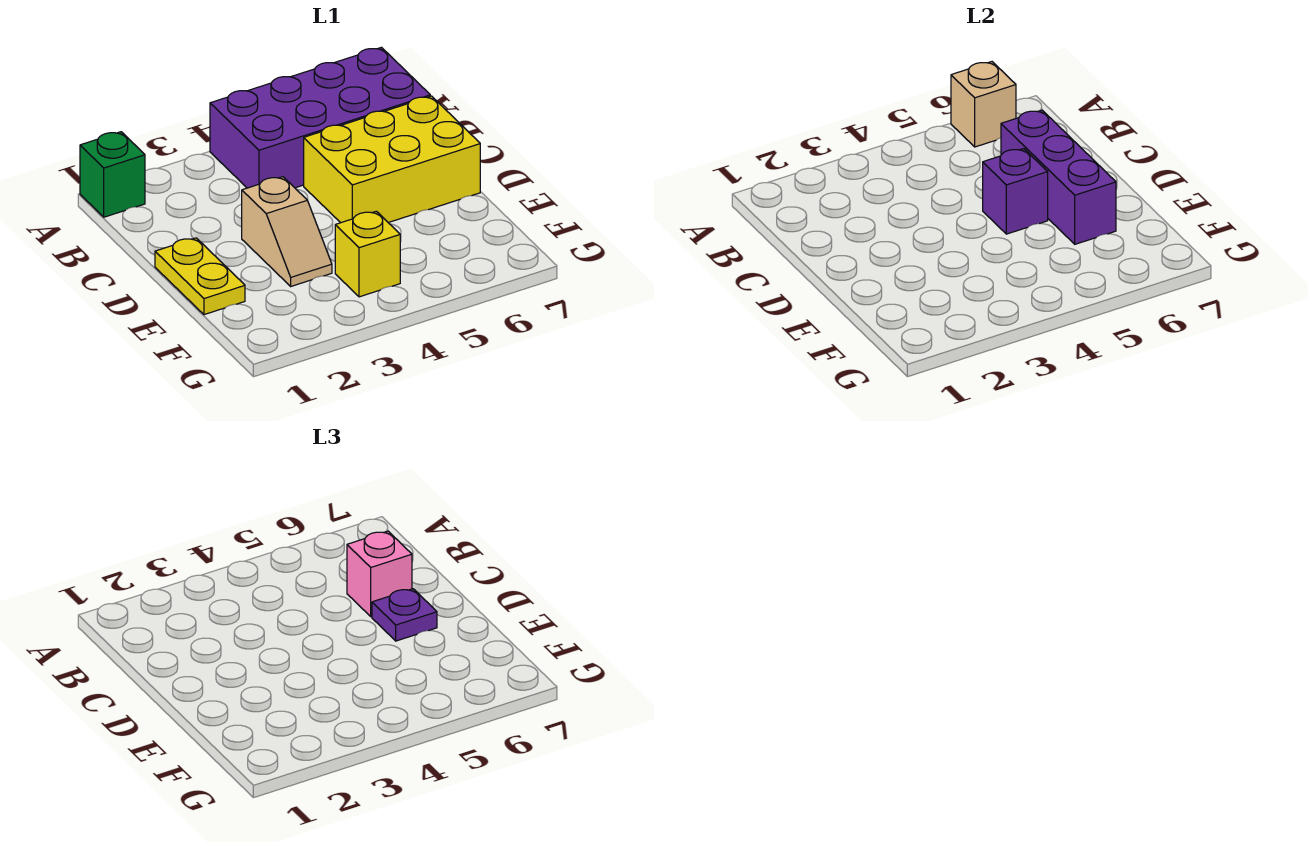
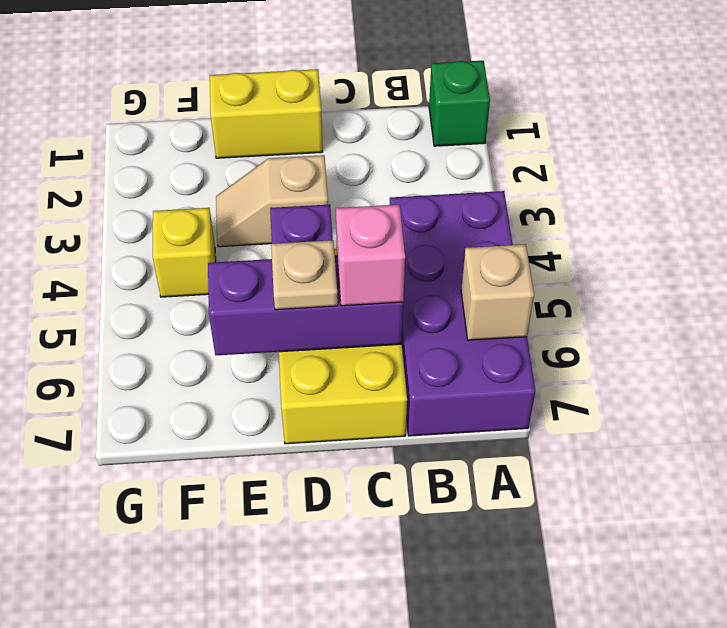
yellow 1x2 plate [155,238,245,315] -> yellow 1x2 brick [210,69,323,158]
purple 1x1 plate [372,589,437,641] -> tan 1x1 plate [271,240,338,310]

